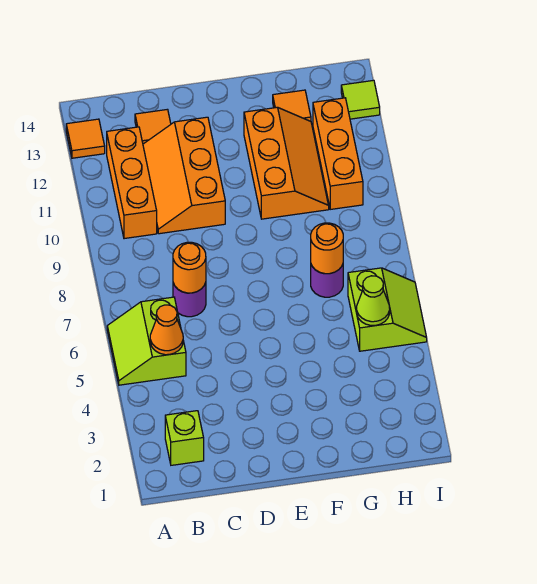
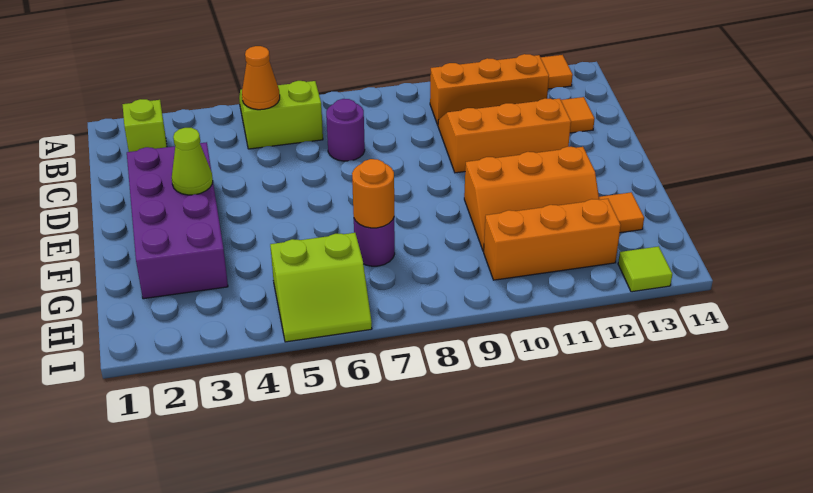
orange 1x1 round brick [173,242,206,293] -> none
none -> purple 2x4 brick [127,142,228,299]
lime 1x1 cone [357,276,390,325] -> lime 1x1 cone moved to [172,128,213,195]

